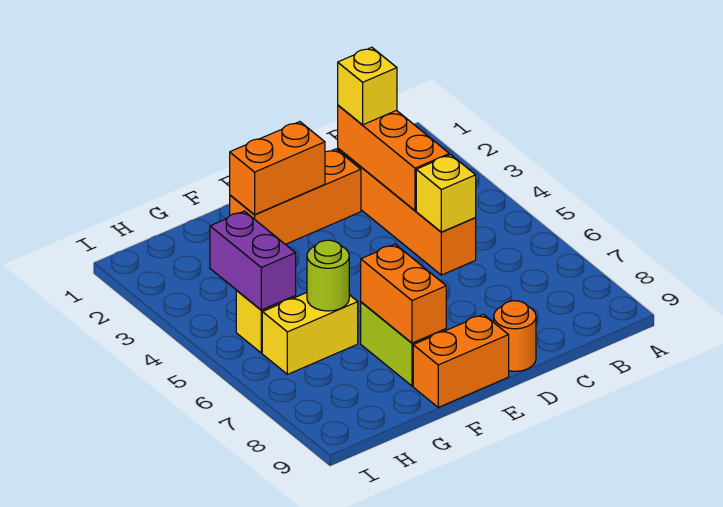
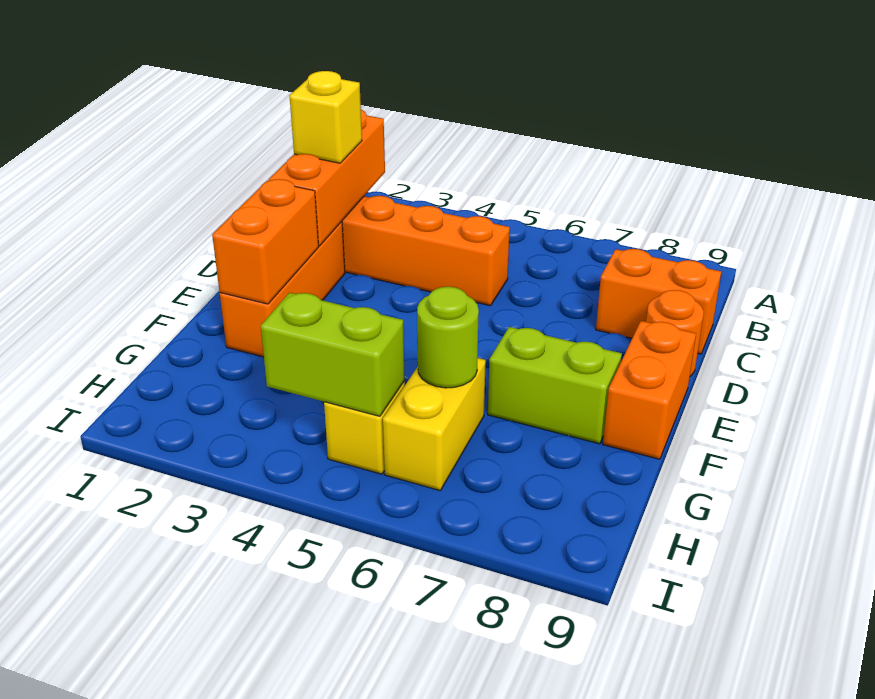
orange 1x3 brick [338,105,449,211] -> orange 1x3 brick turned to [269,110,385,246]
yellow 1x1 brick [416,155,476,232] -> none
orange 1x2 brick [361,244,446,343] -> orange 1x2 brick moved to [596,249,721,354]
purple 1x2 brick [210,211,296,310] -> lime 1x2 brick [261,293,405,416]

